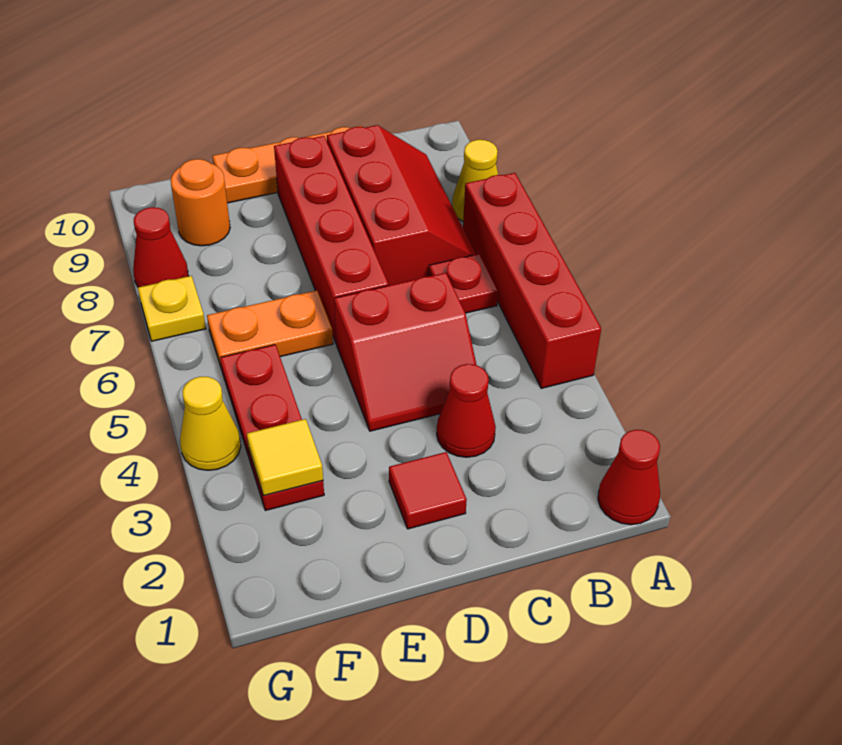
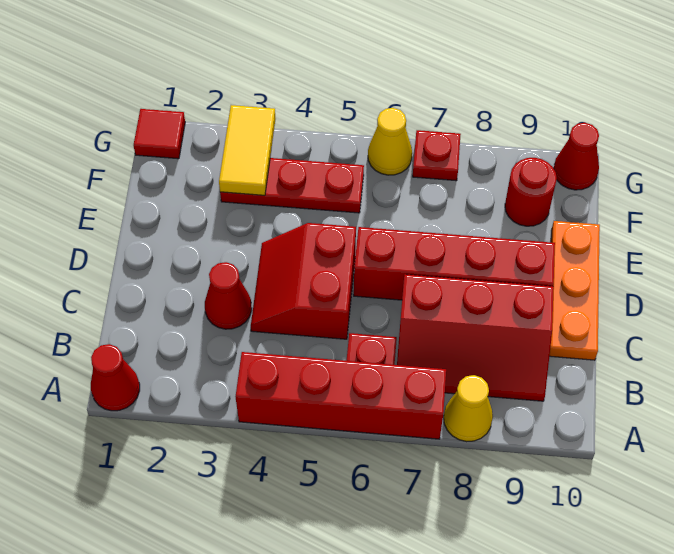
red 1x1 tile [389,452,467,529] -> red 1x1 tile moved to [134,109,185,159]
orange 1x2 plate [207,290,333,370] -> none
yellow 1x1 tile [247,419,323,496] -> yellow 1x2 tile [219,105,276,195]
orange 1x1 round brick [171,159,230,246] -> red 1x1 round brick [505,158,557,226]
yellow 1x1 cone [180,377,241,470] -> yellow 1x1 cone moved to [368,108,412,175]
yellow 1x1 plate [138,276,206,341] -> red 1x1 plate [413,130,461,181]
red 1x1 cone [133,207,188,287] -> red 1x1 cone moved to [554,123,599,190]

